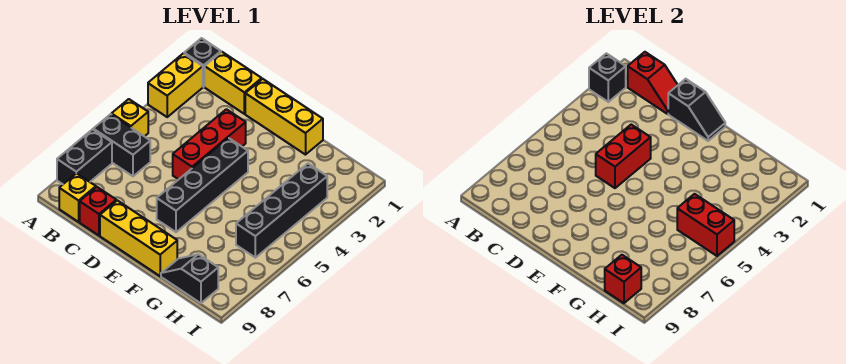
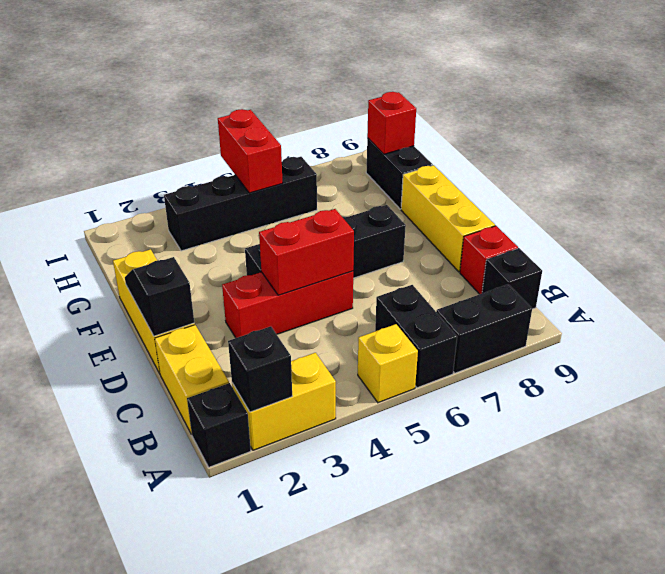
red 1x2 slope [628,52,678,114] -> none
yellow 1x1 brick [59,173,96,222] -> black 1x1 brick [482,248,542,309]
black 1x2 slope [161,254,218,303] -> black 1x2 brick [366,138,433,209]

